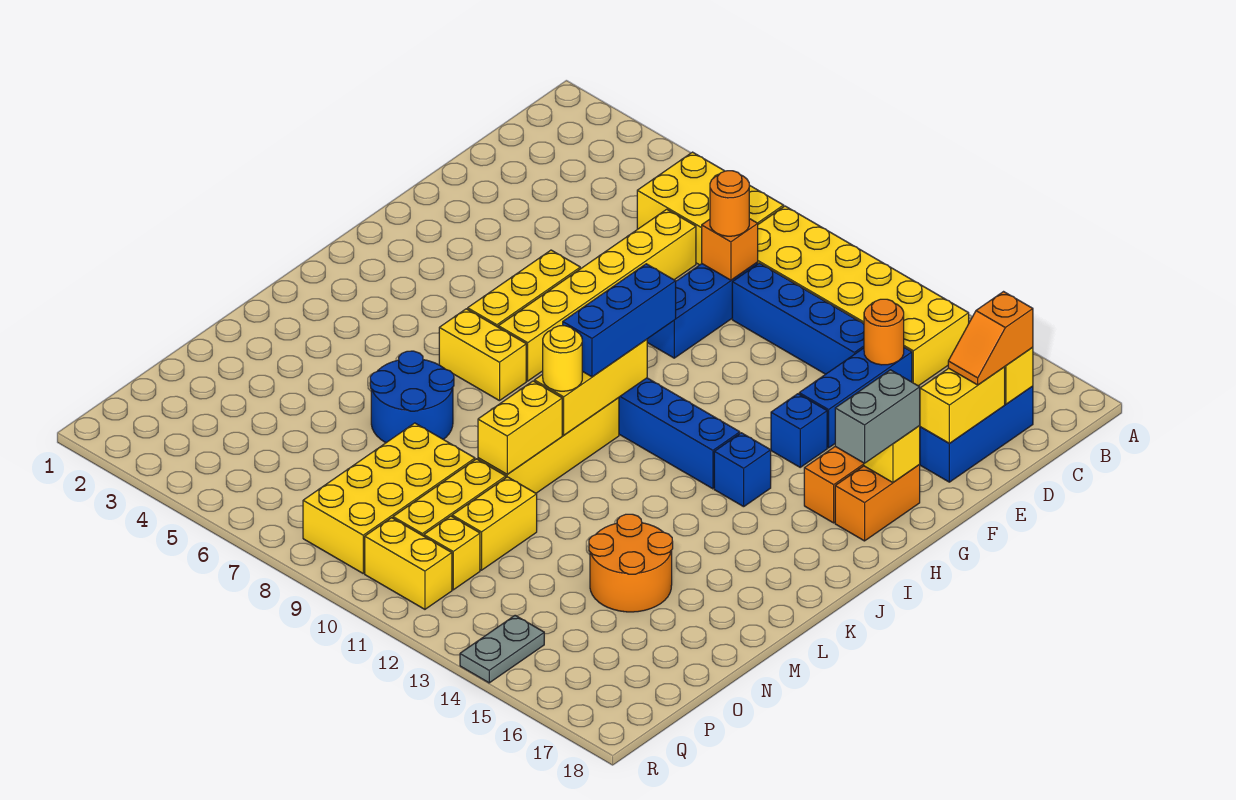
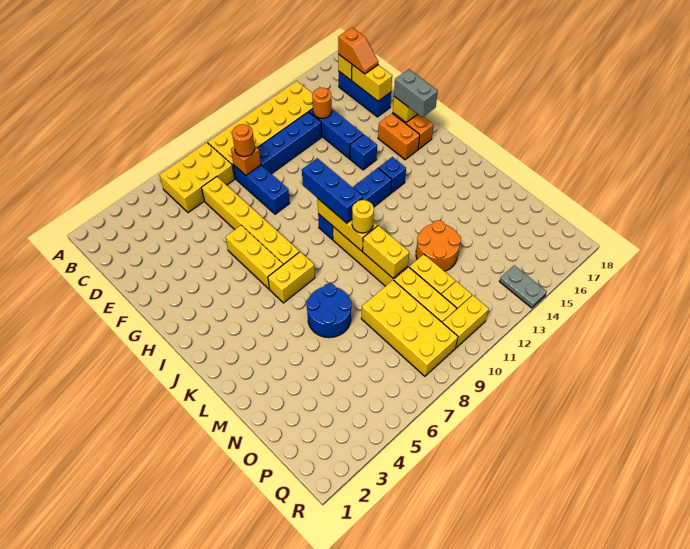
orange 2x2 round brick [589,514,673,612] -> orange 2x2 round brick moved to [416,220,461,271]

